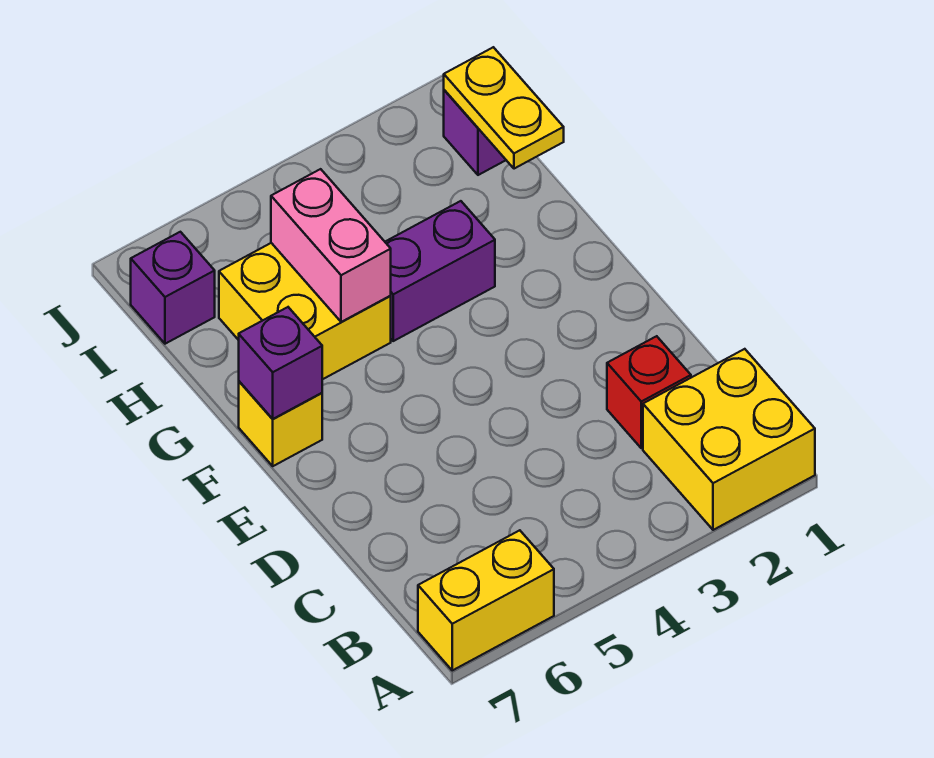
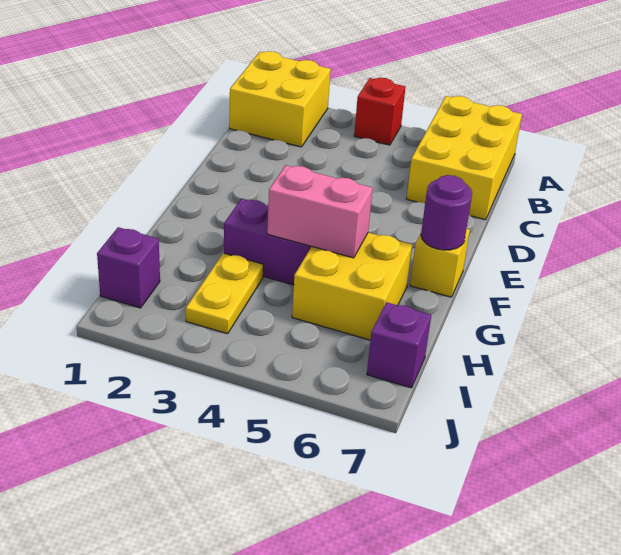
yellow 1x2 brick [418,530,554,670] -> yellow 2x3 brick [406,96,522,220]
red 1x1 brick [607,336,691,448] -> red 1x1 brick moved to [354,78,406,145]
purple 1x1 brick [239,307,322,419] -> purple 1x1 round brick [421,175,472,250]
pink 1x2 brick [271,169,391,322] -> pink 1x2 brick turned to [267,165,373,258]
yellow 1x2 plate [444,47,564,169] -> yellow 1x2 plate moved to [186,253,263,334]

